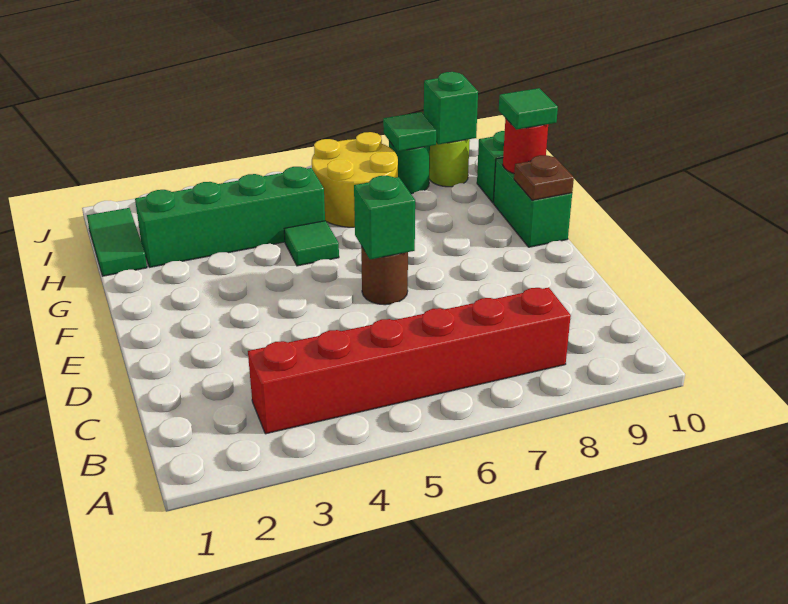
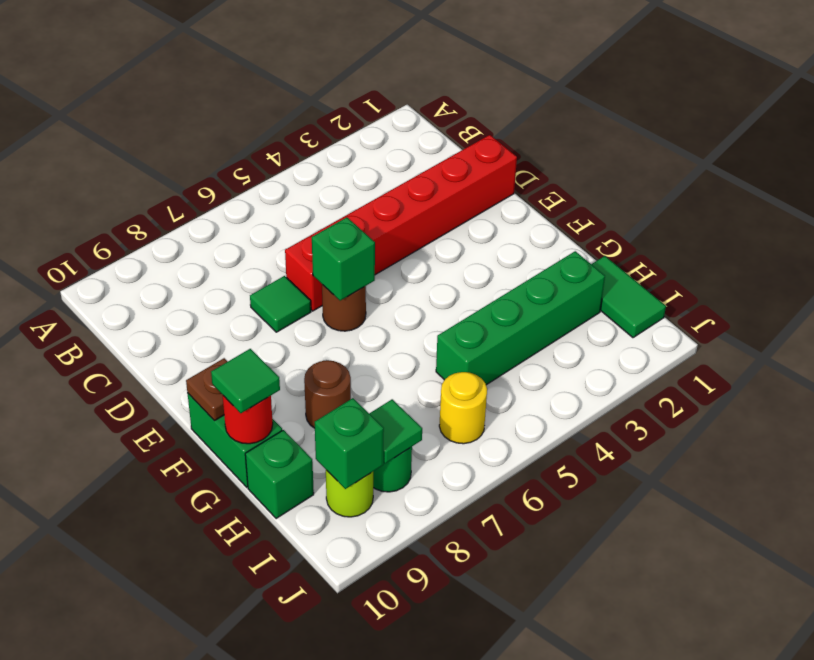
red 1x6 brick [248,287,571,434] -> red 1x6 brick moved to [285,135,517,311]
green 1x1 tile [284,221,339,266] -> green 1x1 tile moved to [250,276,311,332]
none -> brown 1x1 round brick [304,360,351,428]
yellow 2x2 round brick [312,132,398,227] -> yellow 1x1 round brick [439,372,487,444]

